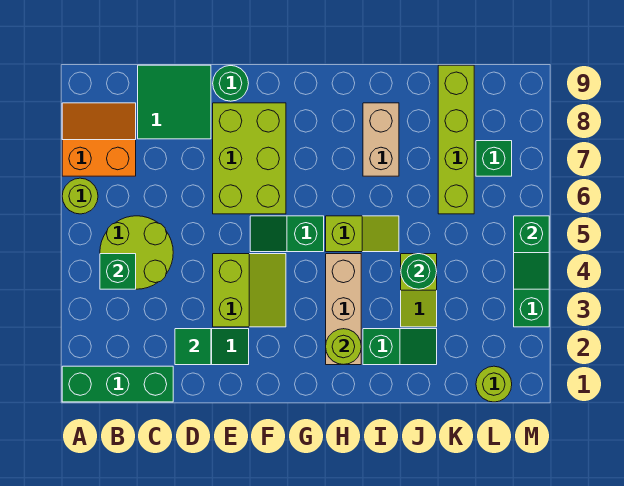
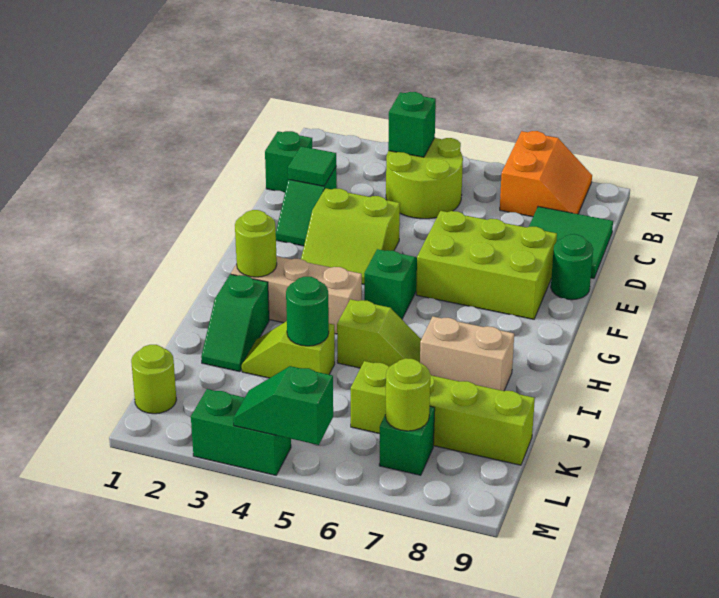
green 1x3 brick [62,366,173,402] -> green 1x1 brick [265,131,312,192]
lime 1x1 round brick [62,178,98,214] -> lime 1x1 round brick moved to [385,358,430,431]
lime 1x2 slope [326,216,399,252] -> lime 1x2 slope turned to [337,299,421,368]

